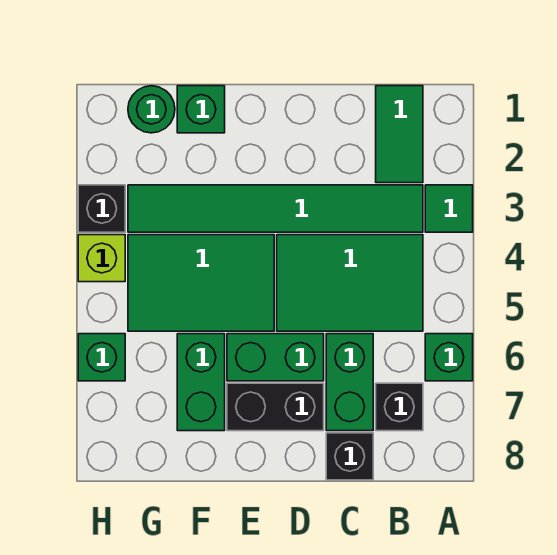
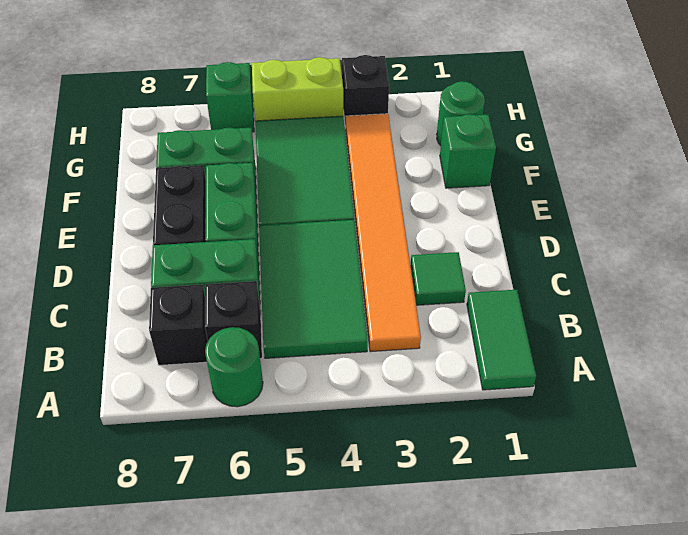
green 1x1 tile [425,185,473,232] -> green 1x1 tile moved to [410,252,466,305]
green 1x1 brick [425,334,473,381] -> green 1x1 round brick [205,327,263,407]
green 1x2 tile [376,86,423,183] -> green 1x2 tile turned to [467,290,536,390]
green 1x6 tile [128,185,423,232] -> orange 1x6 tile [346,114,421,352]
black 1x1 brick [326,433,373,480] -> black 1x1 brick moved to [205,281,262,359]
lime 1x1 brick [78,235,125,282] -> lime 1x2 brick [252,57,343,121]

